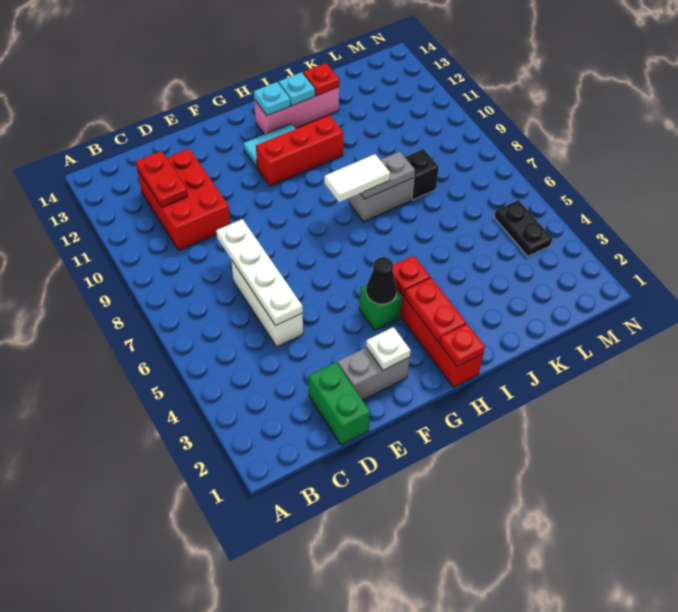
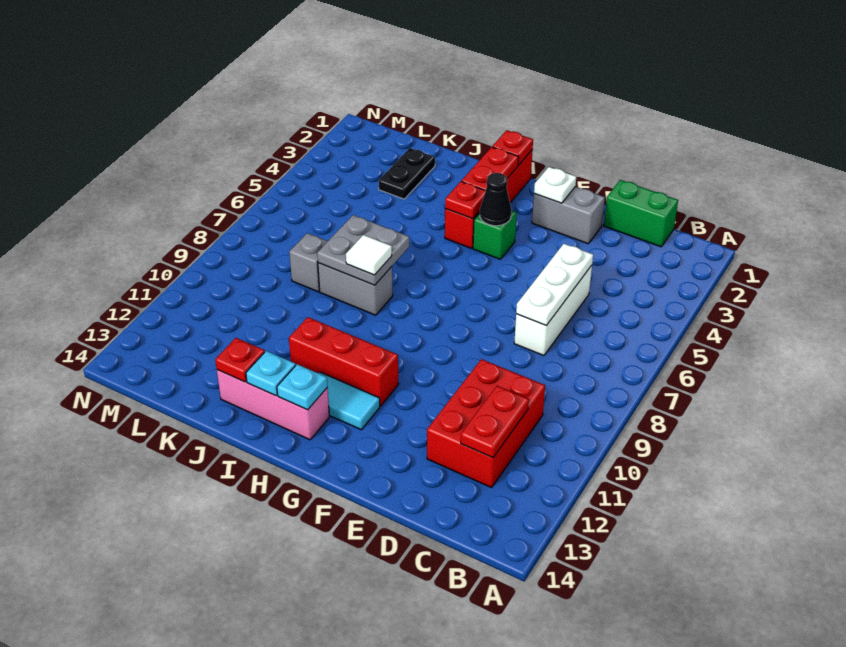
green 1x2 brick [308,362,370,445] -> green 1x2 brick turned to [604,180,678,247]
white 1x4 plate [216,219,303,326] -> white 1x3 plate [516,244,593,326]
white 1x2 tile [324,154,390,202] -> white 1x1 tile [346,235,392,275]
grey 1x2 plate [360,152,415,199] -> grey 2x2 plate [317,215,409,285]
black 1x1 brick [405,149,439,200] -> grey 1x1 brick [289,233,328,292]
black 1x2 plate [494,200,552,256] -> black 1x2 plate moved to [379,148,435,199]

